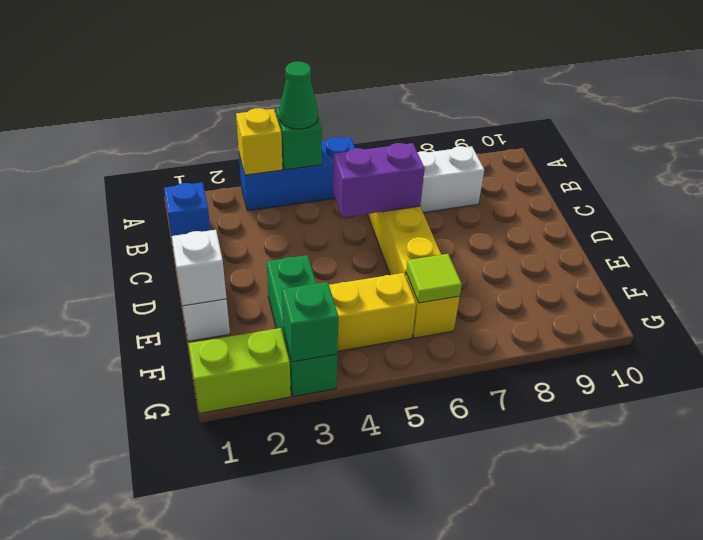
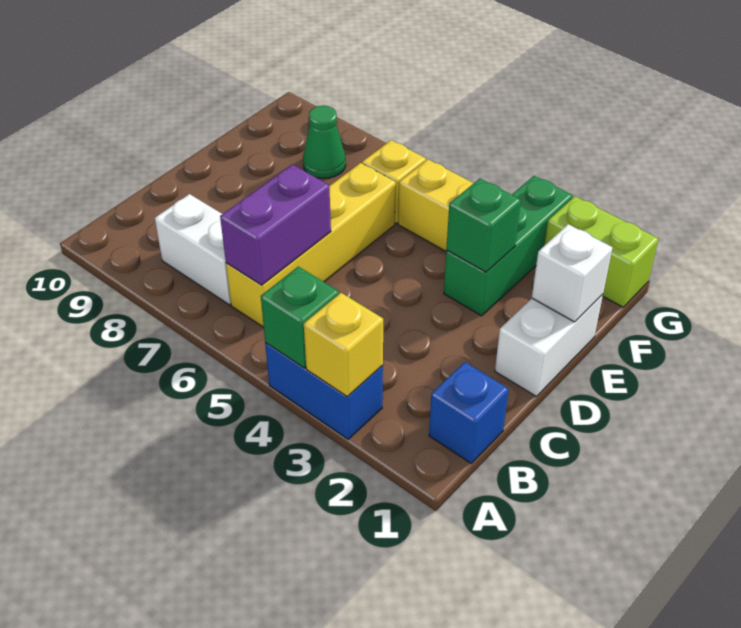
blue 1x3 brick [239,137,355,211] -> blue 1x2 brick [265,343,383,439]
green 1x1 cone [279,62,318,129] -> green 1x1 cone moved to [303,106,346,178]
purple 1x2 brick [333,143,425,217] -> purple 1x2 brick turned to [220,165,331,285]
lime 1x1 tile [406,254,462,303] -> none
green 1x1 brick [282,282,339,362] -> green 1x1 brick moved to [446,179,521,272]

